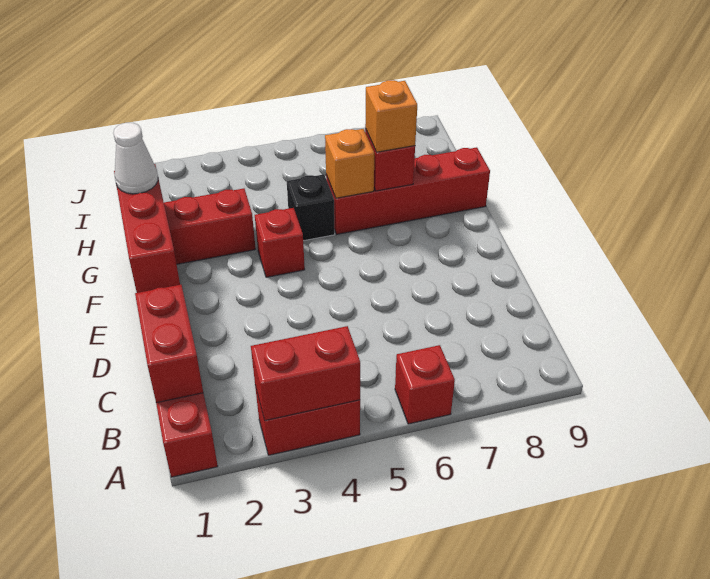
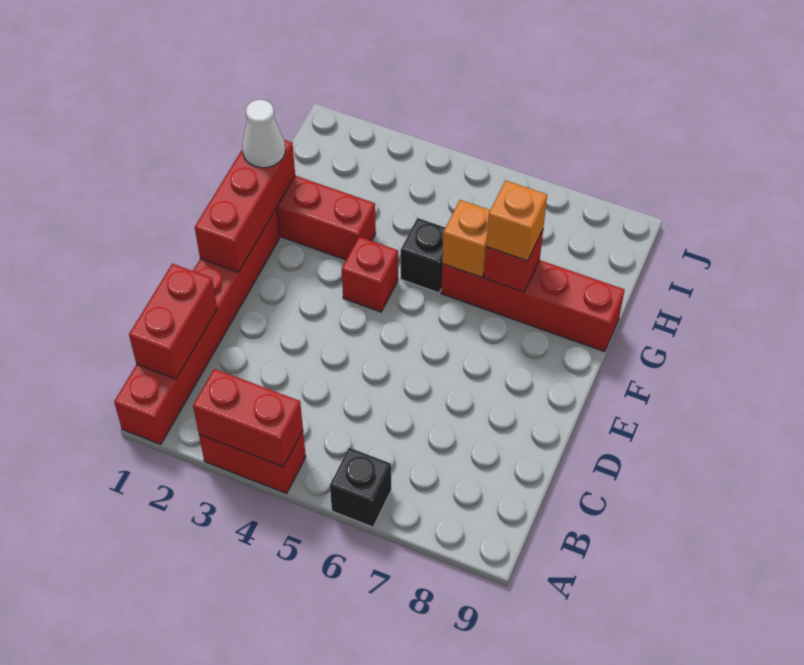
red 1x1 brick [395,345,455,424] -> black 1x1 brick [330,448,391,527]

